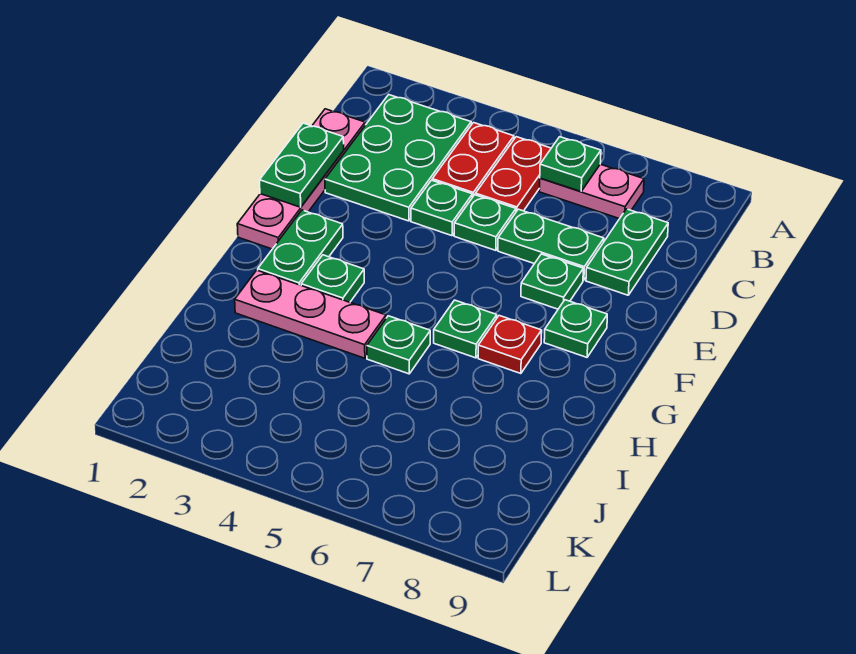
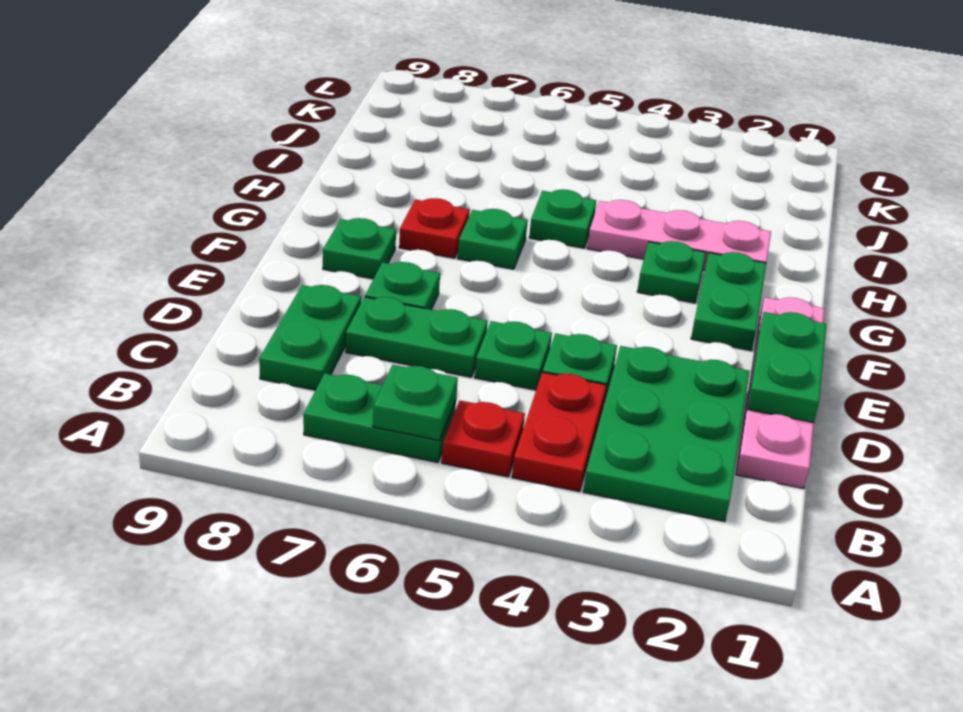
red 1x2 plate [476,137,551,212] -> red 1x1 plate [442,400,525,477]
pink 1x2 plate [539,164,644,219] -> green 1x2 plate [303,373,456,462]

